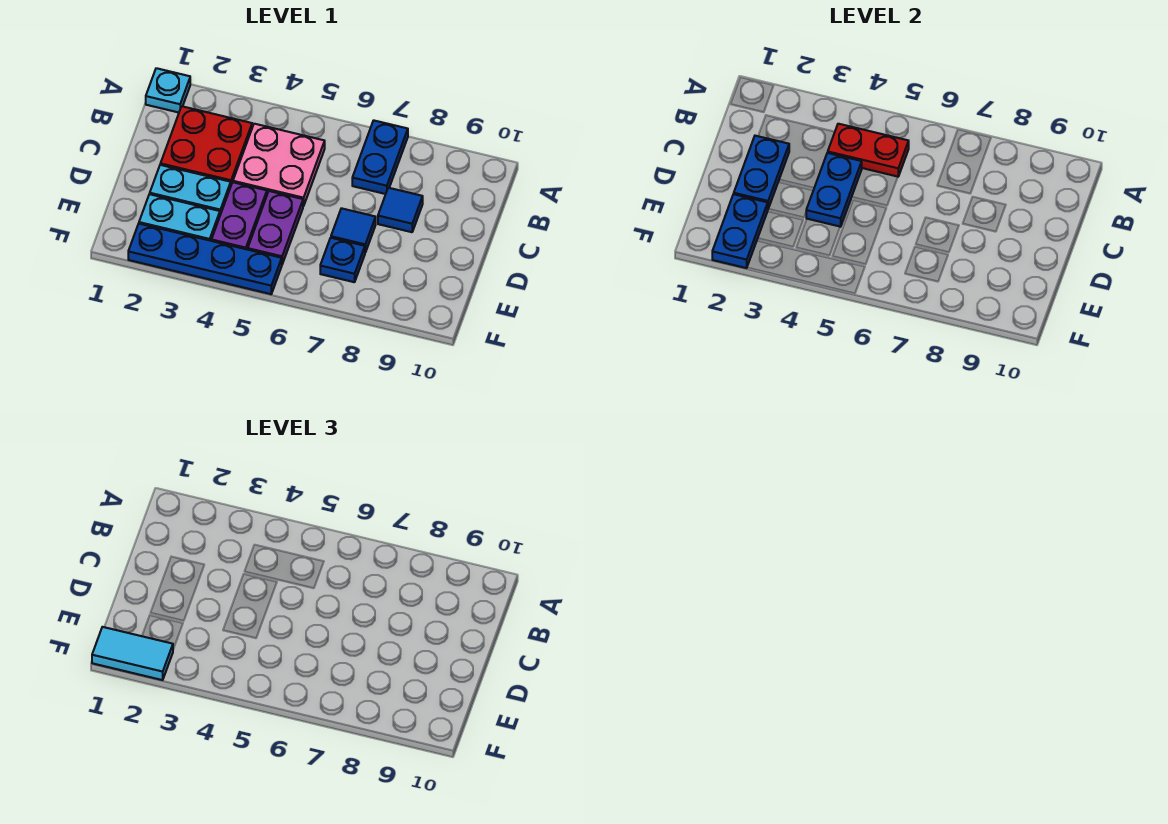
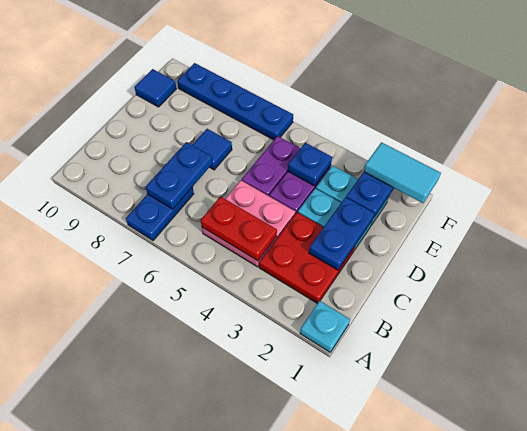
blue 1x2 plate [806,153,862,227] -> blue 1x2 plate moved to [146,142,212,209]
blue 1x1 tile [378,188,423,232] -> blue 1x1 tile moved to [134,69,176,107]
blue 1x1 plate [320,238,365,282] -> blue 1x1 plate moved to [288,143,332,186]
blue 1x4 plate [128,224,282,294] -> blue 1x4 plate moved to [177,63,293,140]

